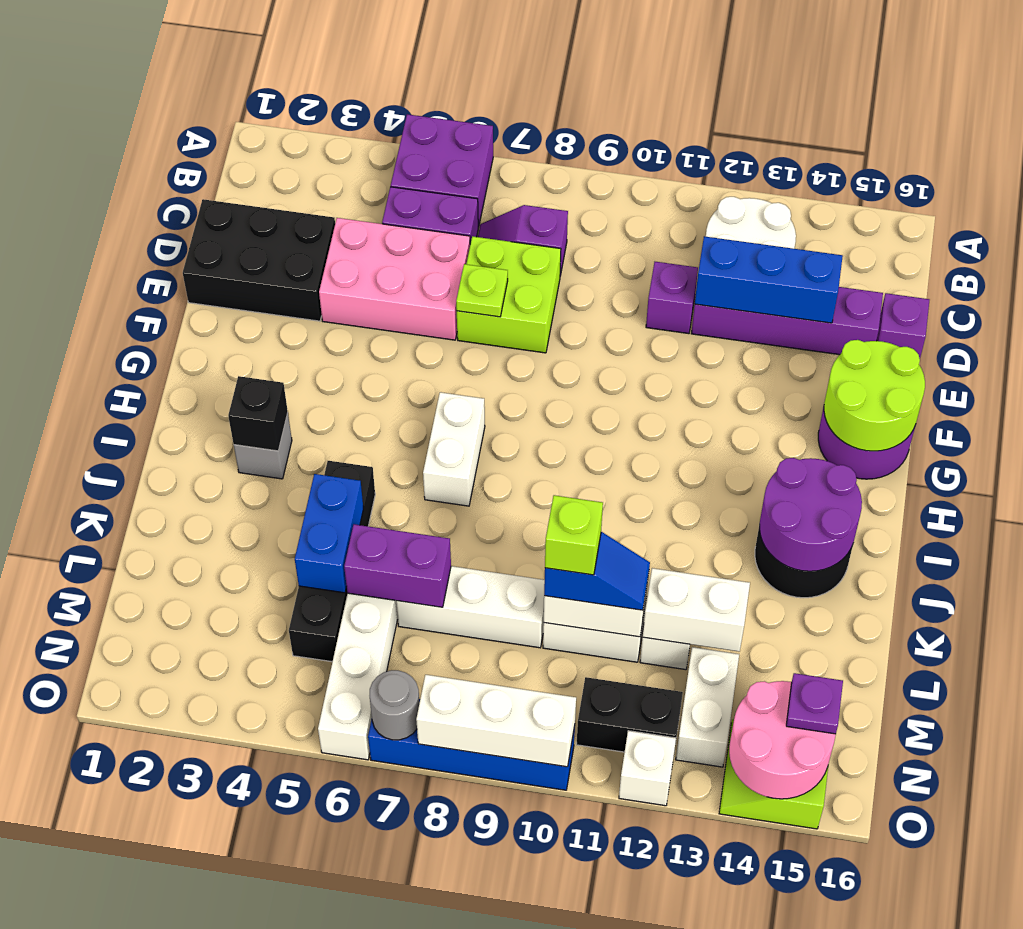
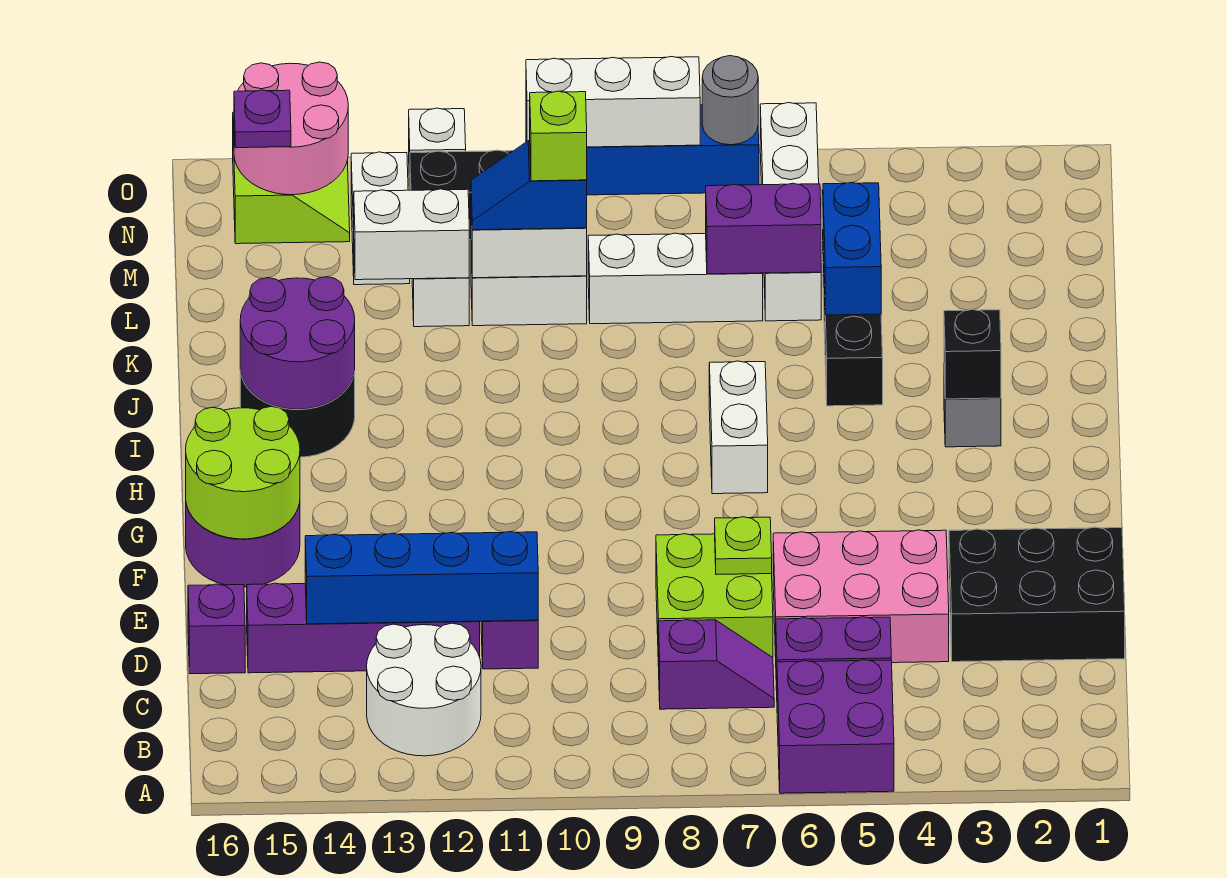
blue 1x3 brick [695,236,843,323] -> blue 1x4 brick [305,532,538,624]

